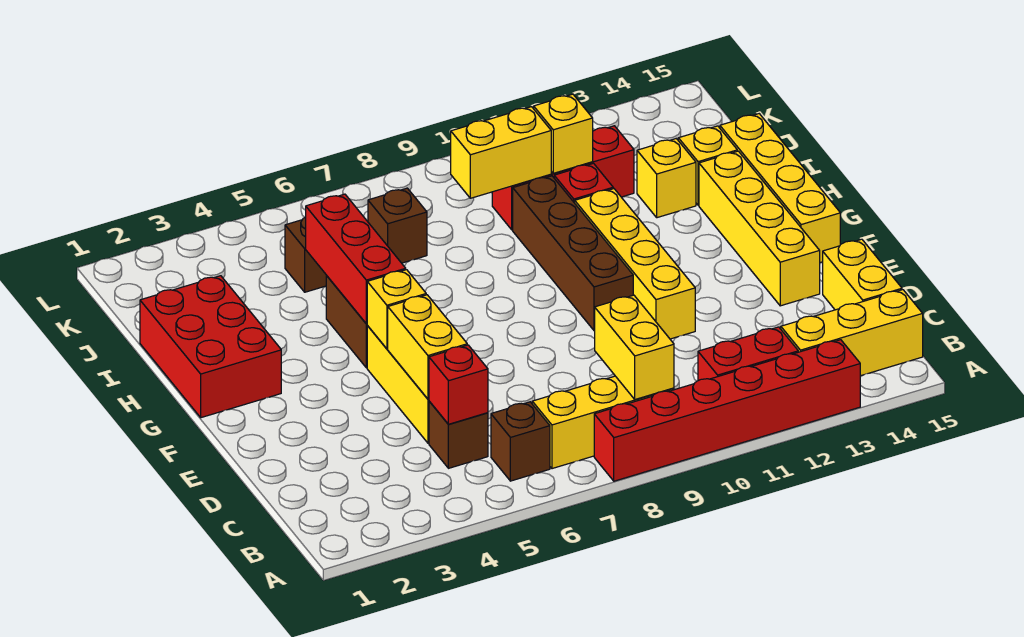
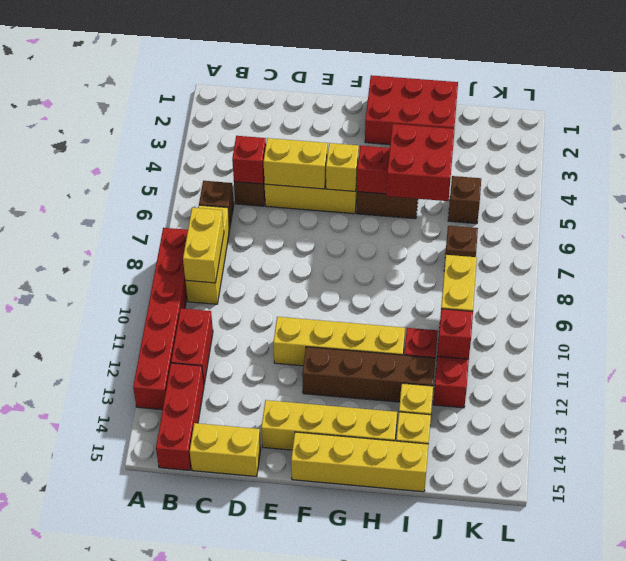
yellow 1x2 brick [595,295,674,399] -> yellow 1x2 brick turned to [183,208,224,283]
yellow 1x3 brick [781,290,923,376] -> red 1x3 brick [156,363,204,470]
brown 1x4 brick [513,176,633,331] -> brown 1x4 brick moved to [302,347,436,402]
none -> red 2x2 brick [386,124,455,201]
yellow 1x1 brick [534,94,593,173] -> red 1x1 brick [437,309,473,359]

